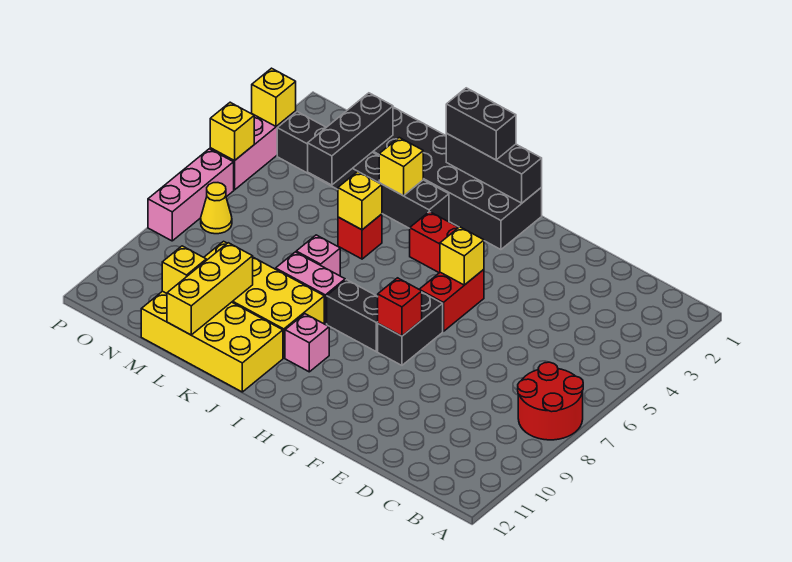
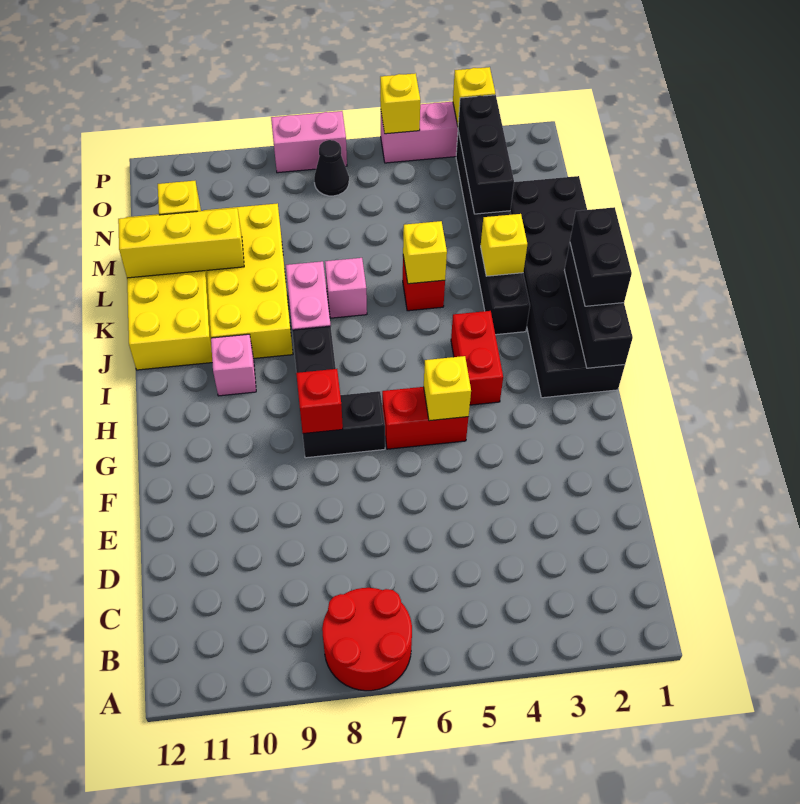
black 1x3 brick [308,93,393,185] -> black 1x3 brick turned to [458,95,514,214]
yellow 1x1 cone [201,183,232,234] -> black 1x1 cone [314,140,349,196]
pink 1x3 brick [148,149,234,241] -> pink 1x2 brick [271,111,347,173]

